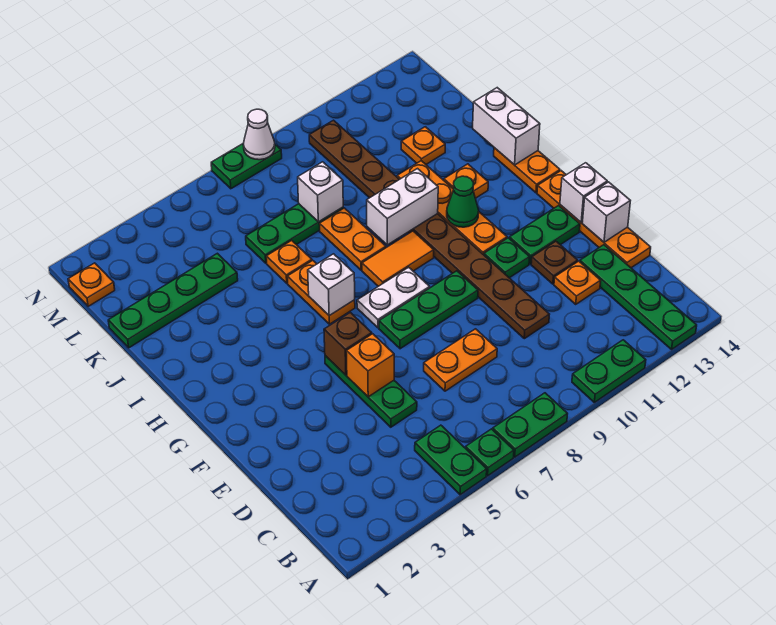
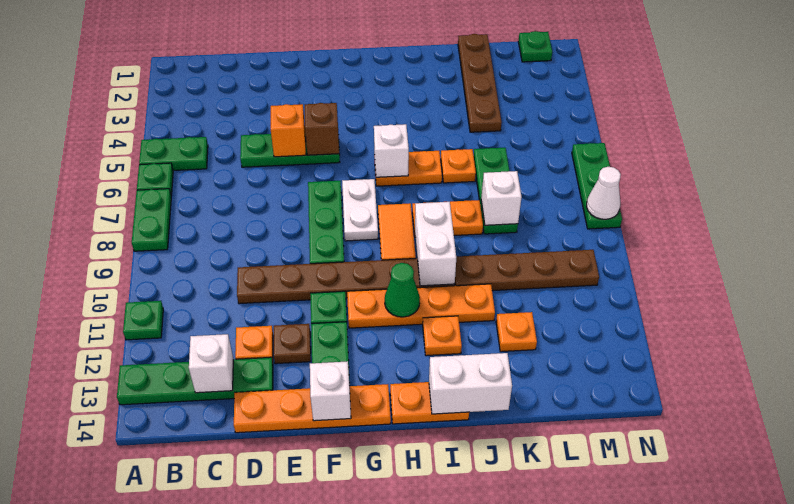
green 1x2 plate [572,340,646,402] -> green 1x1 plate [123,301,163,340]
orange 1x2 plate [424,329,497,391] -> none
white 1x1 brick [582,182,630,242] -> white 1x1 brick moved to [189,334,233,393]
green 1x4 plate [108,253,238,348] -> brown 1x4 plate [458,34,502,132]
orange 1x1 plate [68,263,115,306] -> green 1x1 plate [518,31,552,62]
green 1x2 plate [211,144,282,189] -> green 1x3 plate [572,143,622,229]

